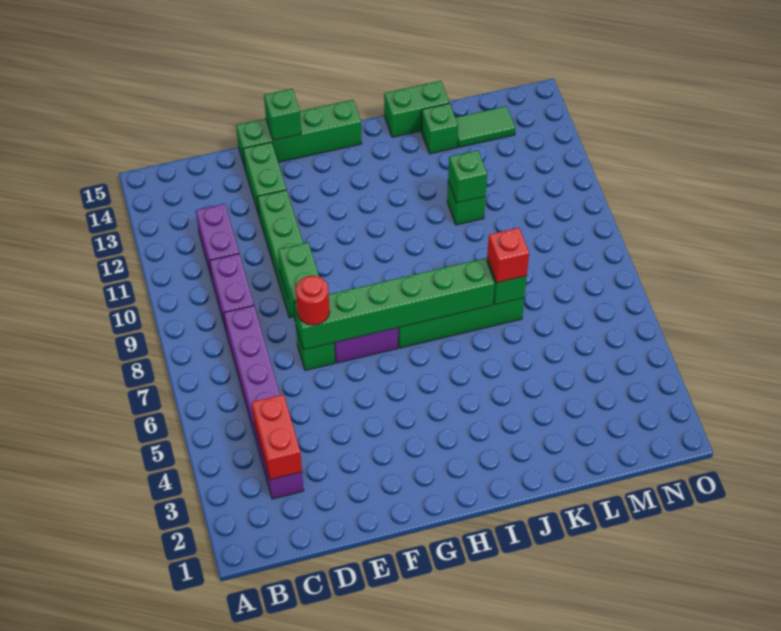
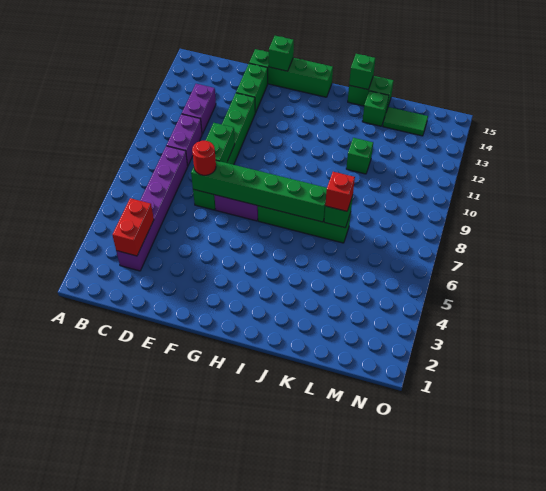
green 1x1 brick [448,150,487,203] -> green 1x1 brick moved to [349,54,375,90]

